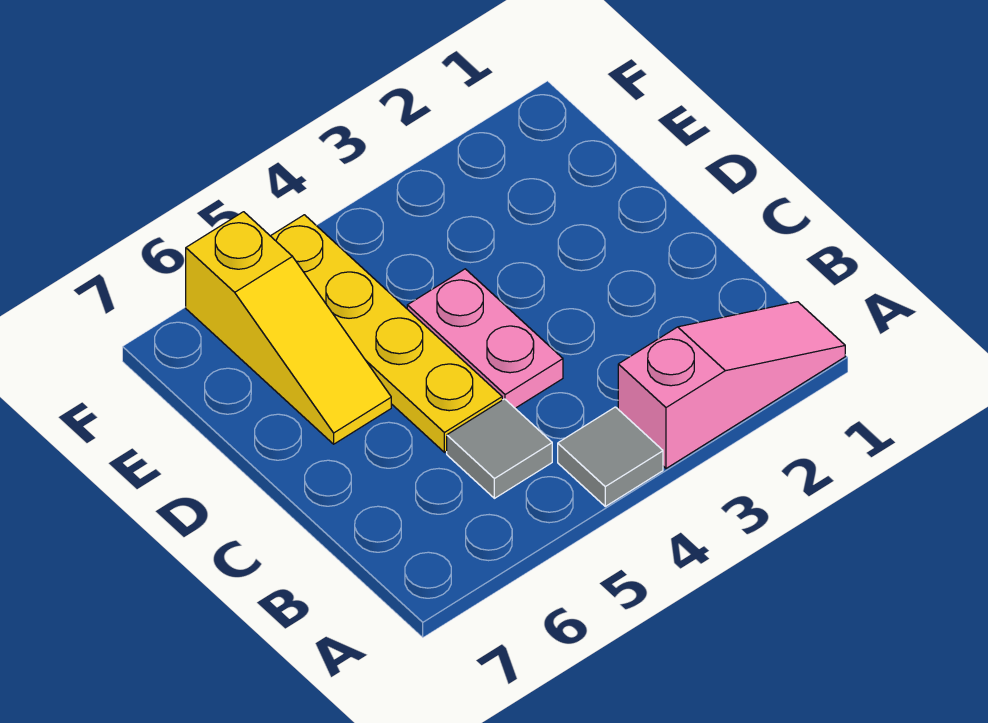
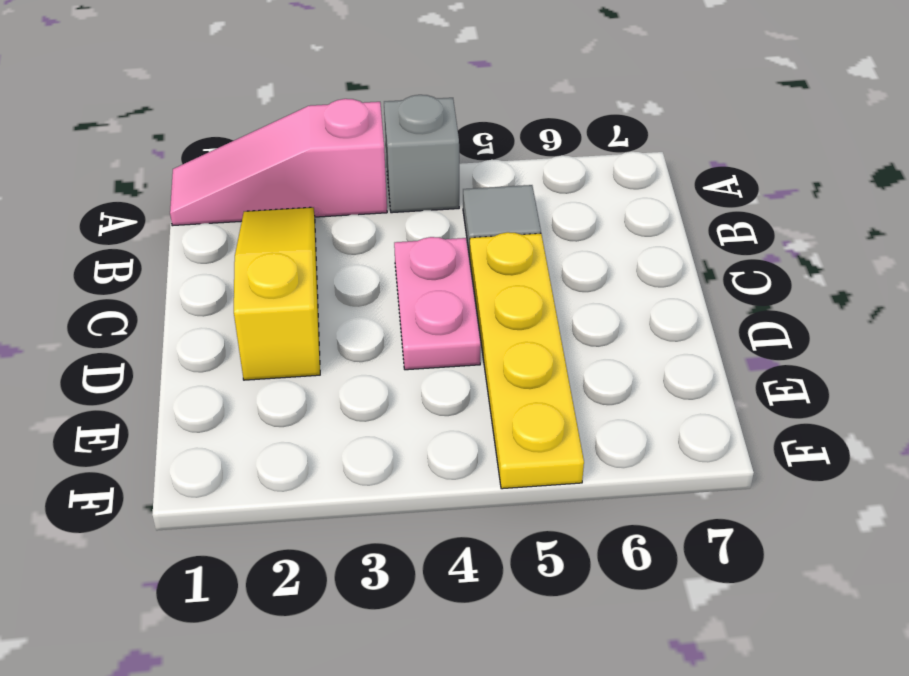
grey 1x1 tile [558,407,663,506] -> grey 1x1 brick [384,95,459,213]
yellow 1x3 slope [186,212,391,444] -> yellow 1x3 slope moved to [234,207,320,380]

